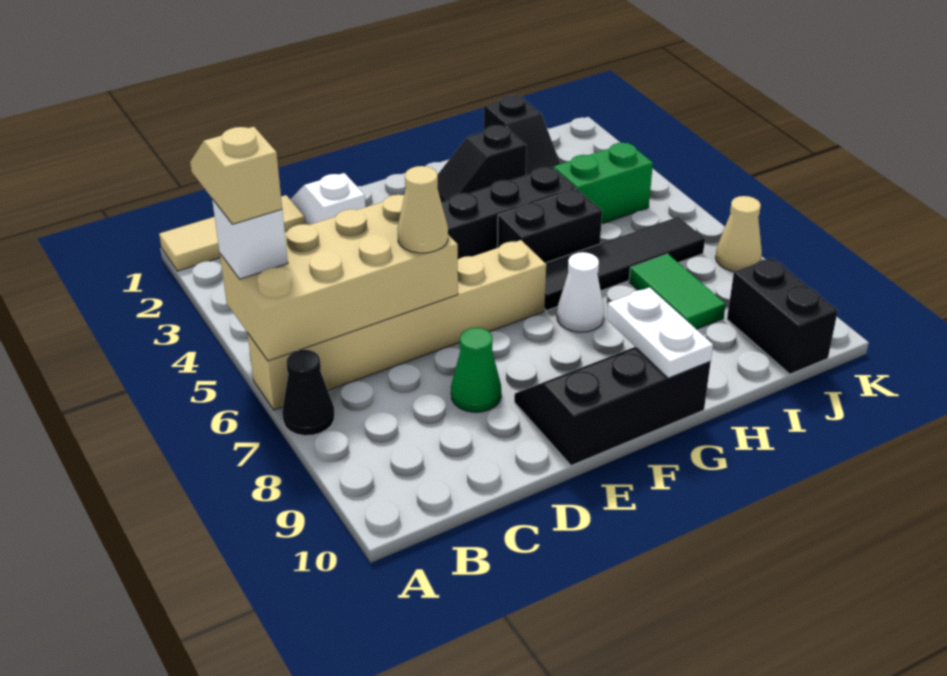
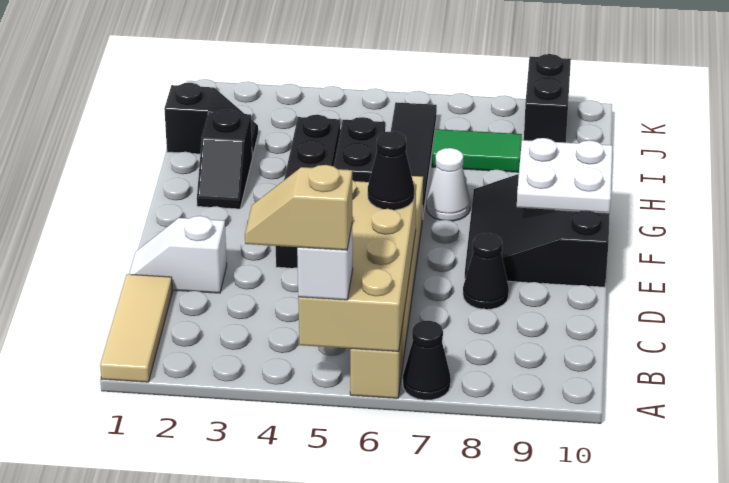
tan 1x1 cone [397,166,448,253] -> black 1x1 cone [368,131,414,210]
green 1x1 cone [451,328,501,412] -> black 1x1 cone [463,233,509,309]
black 2x3 slope [514,347,711,466] -> black 3x3 slope [465,174,610,287]
white 1x2 plate [607,287,713,378] -> white 2x2 plate [517,138,612,213]
green 1x2 brick [554,143,653,224] -> none
black 1x2 brick [727,258,838,374] -> black 1x2 brick turned to [524,54,571,143]
tan 1x1 cone [715,196,762,272] -> none

